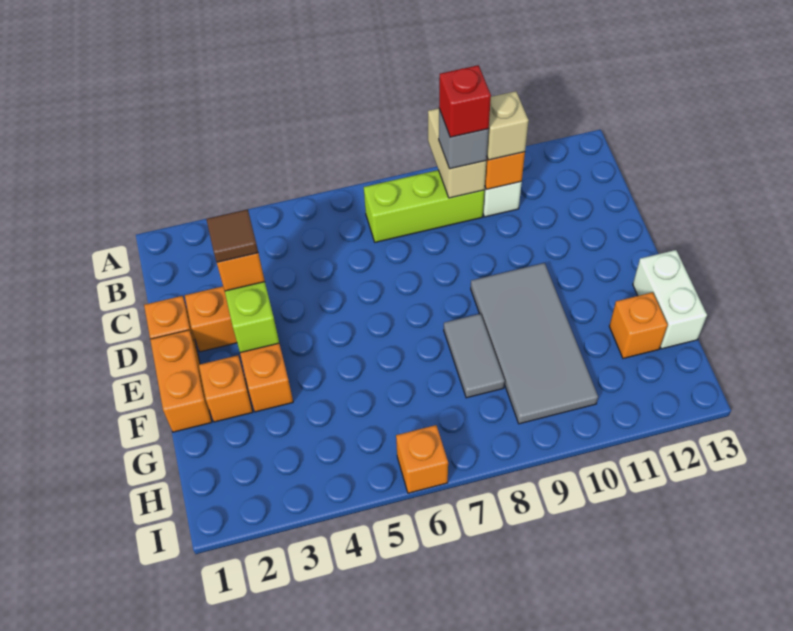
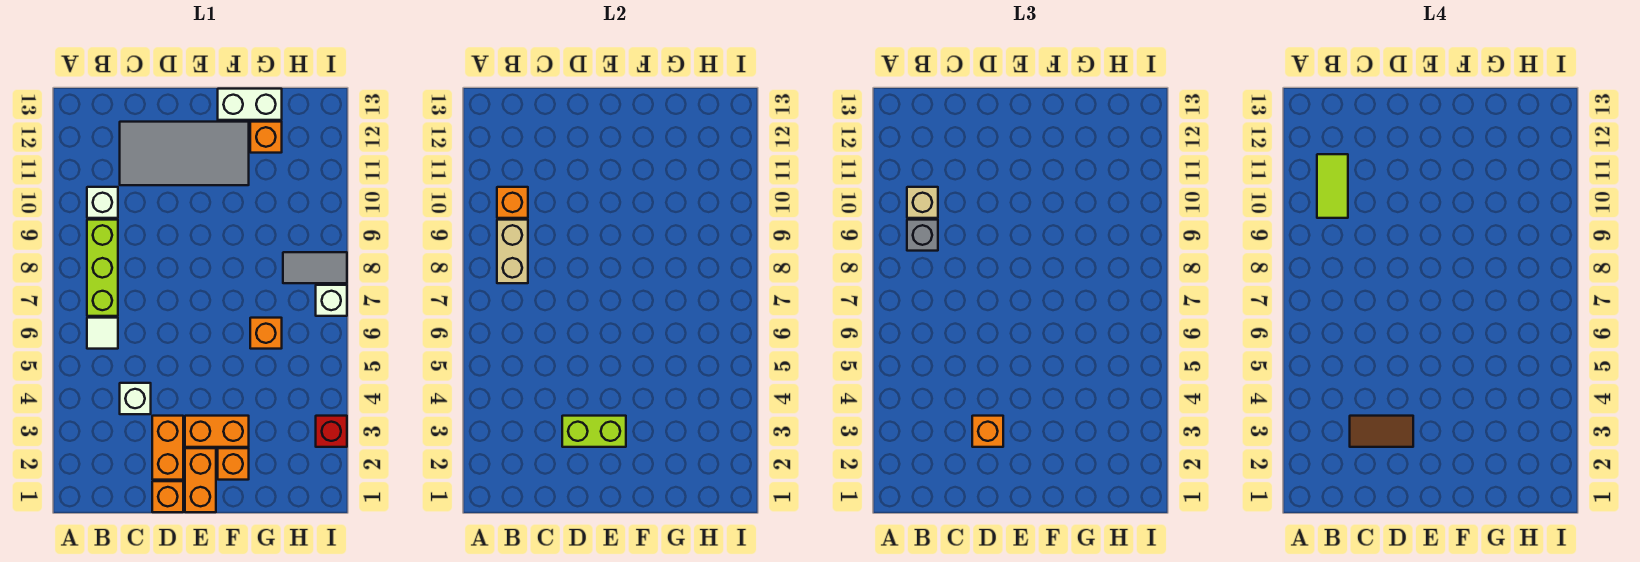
tan 1x2 brick [428,108,486,198] -> tan 1x2 brick turned to [497,220,528,283]
none -> white 1x1 tile [87,318,118,349]
red 1x1 brick [439,65,491,137] -> red 1x1 brick moved to [316,416,347,447]
none -> lime 1x2 tile [1317,154,1348,218]
none -> white 1x1 brick [120,383,151,414]
brown 1x1 tile [206,209,258,262] -> brown 1x2 tile [1350,416,1413,447]
orange 1x2 brick [150,330,212,432] -> orange 1x2 brick turned to [185,448,216,512]
grey 2x4 tile [471,263,598,424] -> grey 2x4 tile moved to [120,122,249,185]
grey 1x2 tile [444,314,505,398] -> grey 1x2 tile moved to [283,252,347,283]
orange 1x1 brick [396,425,448,493] -> orange 1x1 brick moved to [250,318,282,349]
none -> white 1x1 brick [316,285,347,316]

